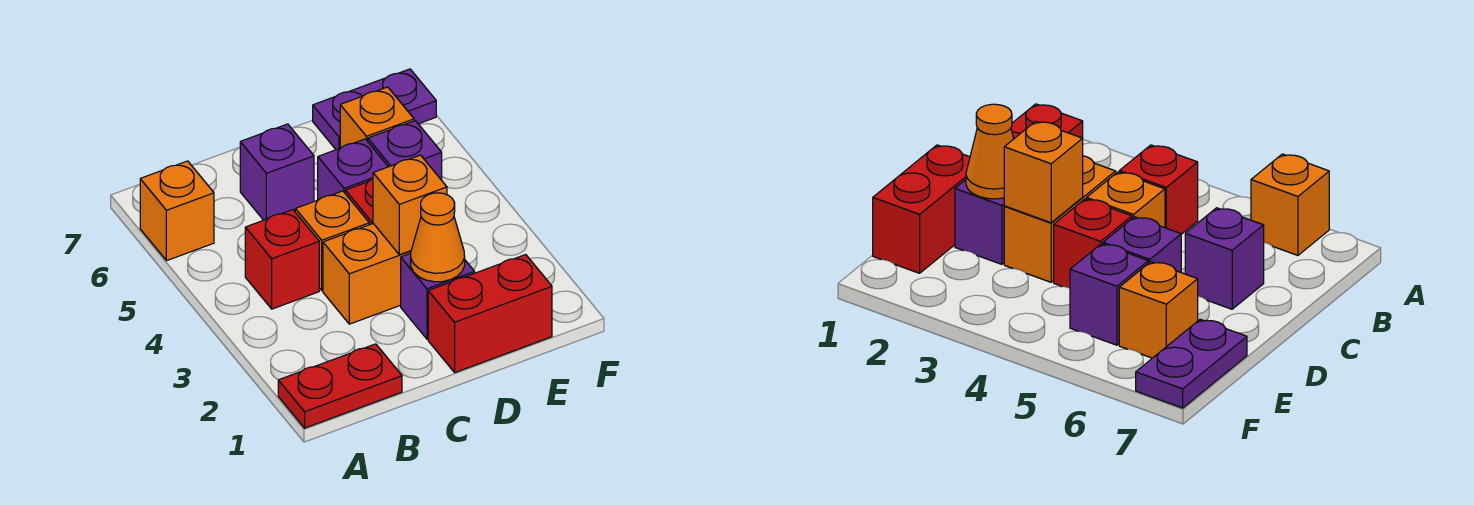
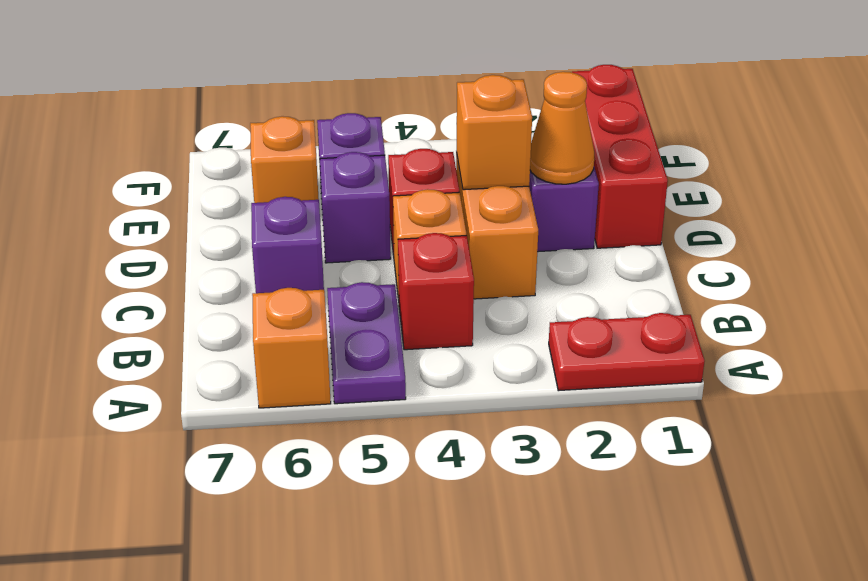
red 1x2 plate [278,344,402,428] -> red 1x2 plate turned to [549,313,705,391]
red 1x2 brick [428,255,552,372] -> red 1x3 brick [572,65,668,248]
purple 1x2 plate [313,69,436,150] -> purple 1x2 plate moved to [327,282,406,404]

